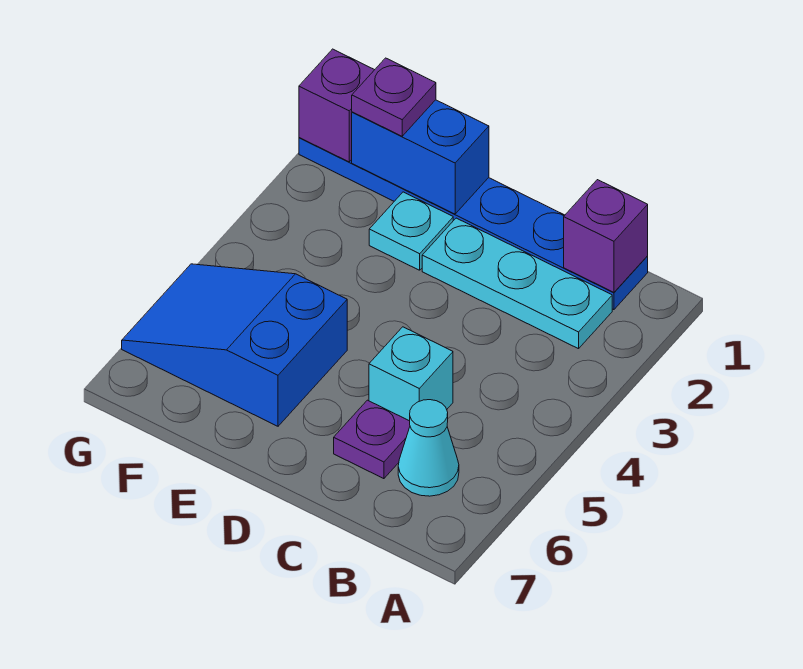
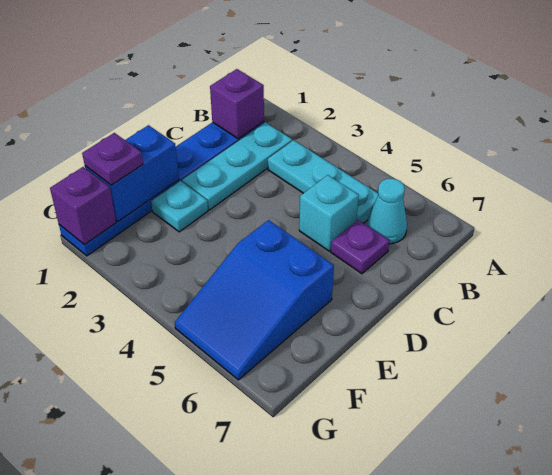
none -> cyan 1x3 plate [268,140,378,223]

